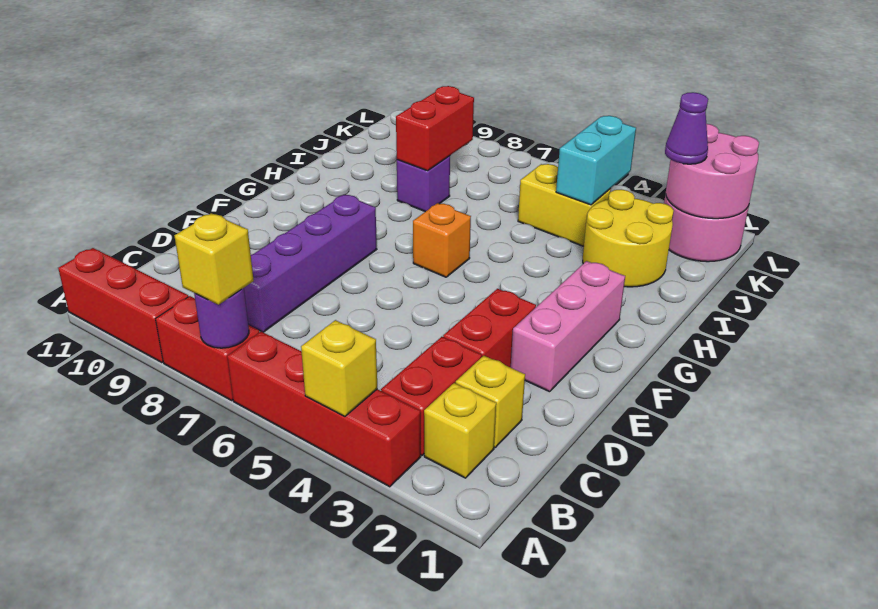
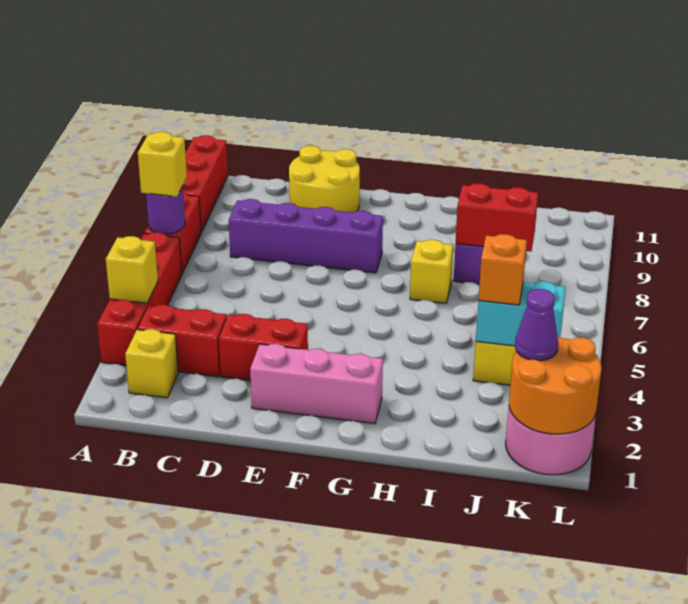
yellow 1x1 brick [456,356,525,447] -> yellow 1x1 brick moved to [410,240,453,303]
orange 1x1 brick [413,203,471,277] -> orange 1x1 brick moved to [478,234,527,305]
yellow 2x2 round brick [583,189,674,287] -> yellow 2x2 round brick moved to [289,146,360,213]
pink 2x2 round brick [666,124,759,219] -> orange 2x2 round brick [509,337,601,434]

